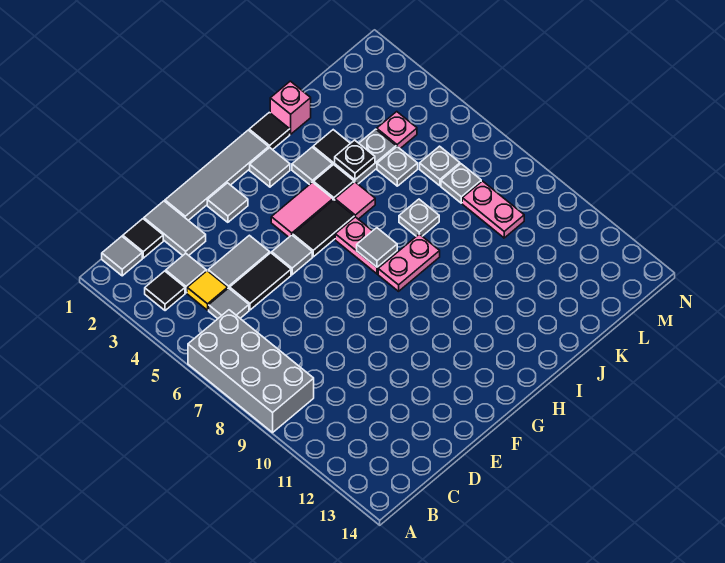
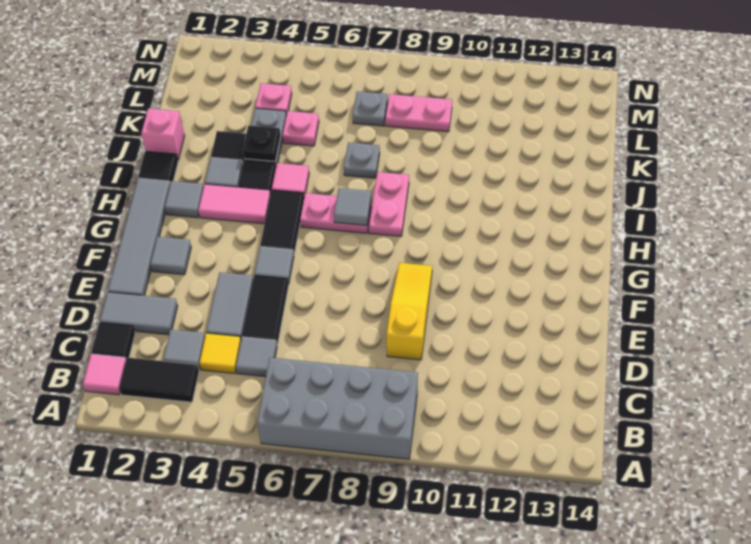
grey 1x1 tile [102,236,142,276] -> pink 1x1 tile [83,354,126,395]
black 1x1 tile [145,271,185,311] -> black 1x2 tile [119,358,199,402]
none -> yellow 1x3 slope [387,263,432,360]
pink 1x2 tile [271,182,333,237] -> pink 1x2 tile turned to [198,184,270,224]
grey 1x1 plate [377,147,418,186] -> pink 1x1 plate [283,111,319,146]
grey 1x1 plate [420,146,460,186] -> none

